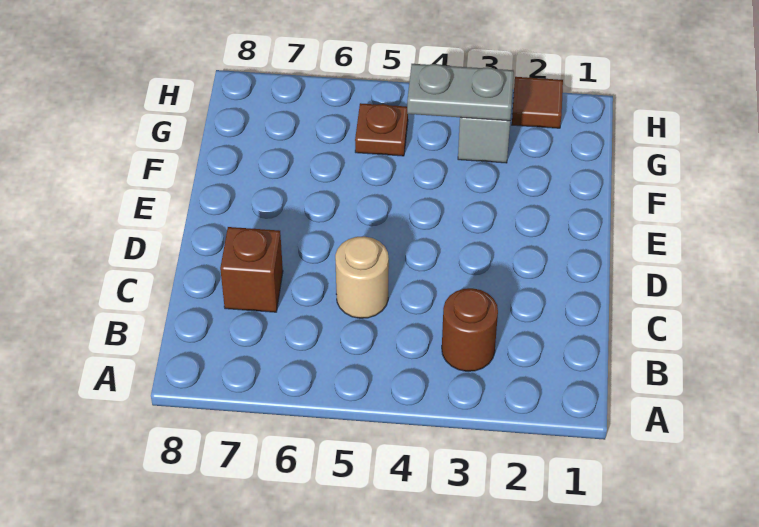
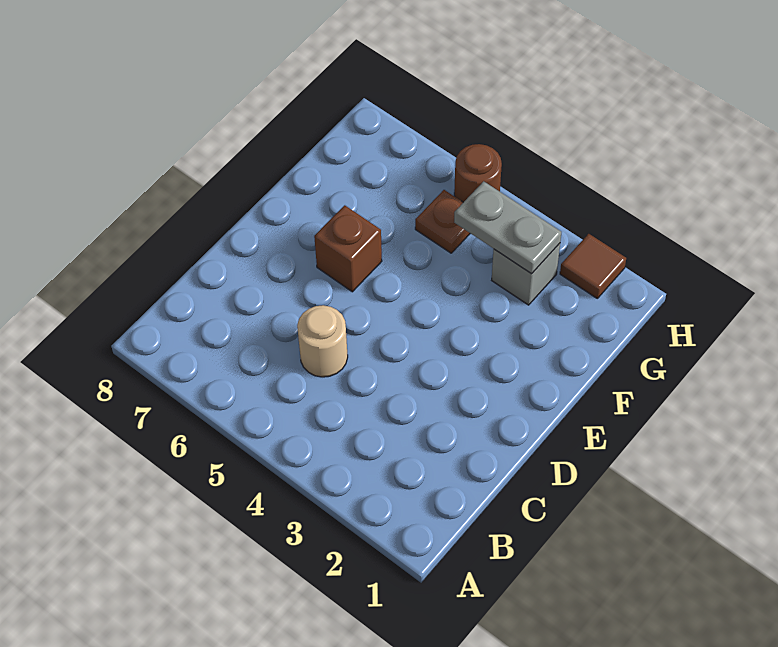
brown 1x1 round brick [442,288,498,371] -> brown 1x1 round brick moved to [454,144,502,202]
brown 1x1 brick [220,227,283,312] -> brown 1x1 brick moved to [314,205,382,292]

